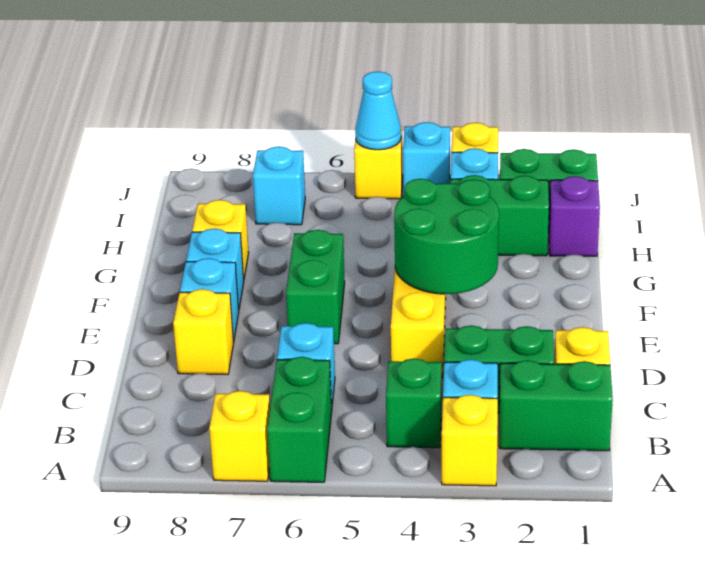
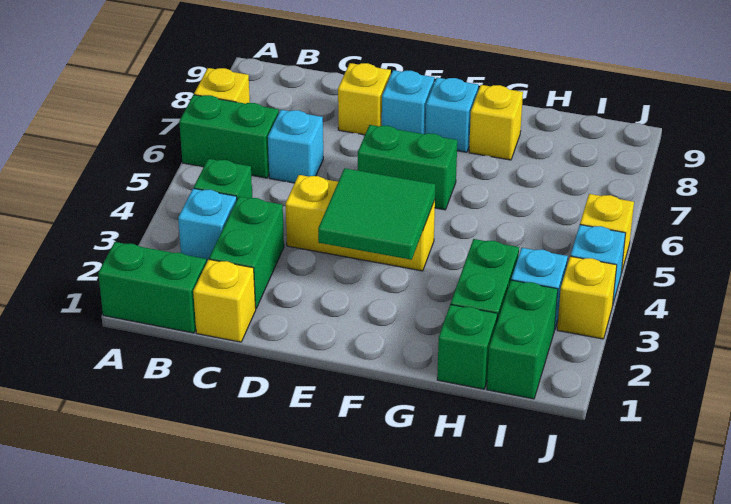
yellow 1x1 brick [442,395,498,486] -> none
green 1x2 brick [499,360,613,451] -> green 1x2 brick turned to [98,242,206,333]
green 2x2 round brick [394,179,499,294] -> green 2x2 tile [318,168,435,260]
purple 1x1 brick [549,176,600,256] -> green 1x1 brick [437,304,497,389]
cyan 1x1 brick [253,146,305,225] -> none
cyan 1x1 cone [355,72,401,150] -> none

